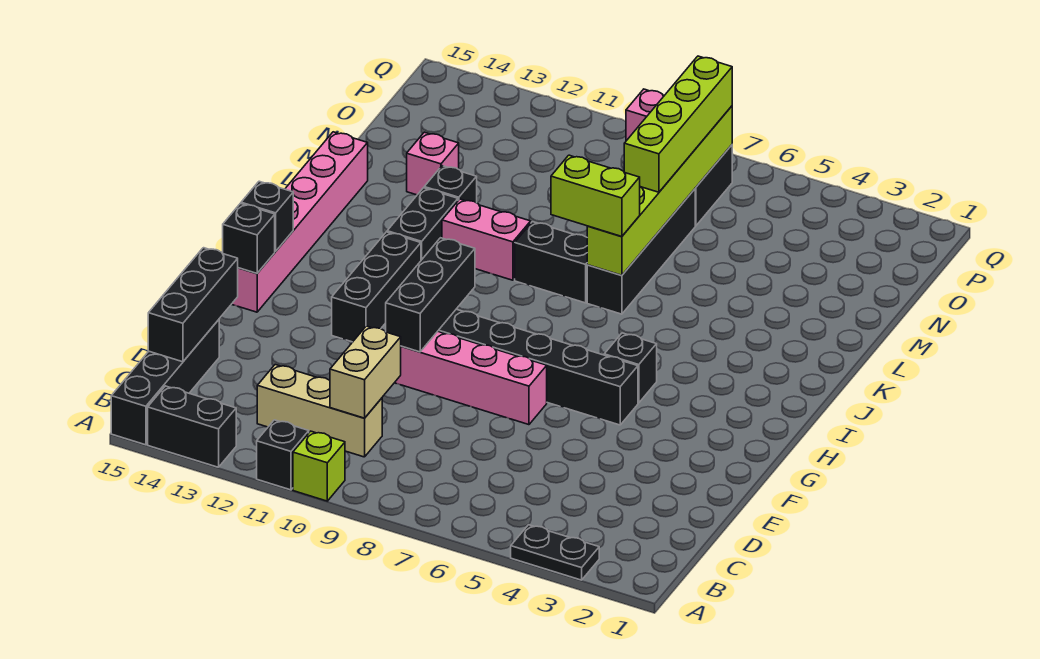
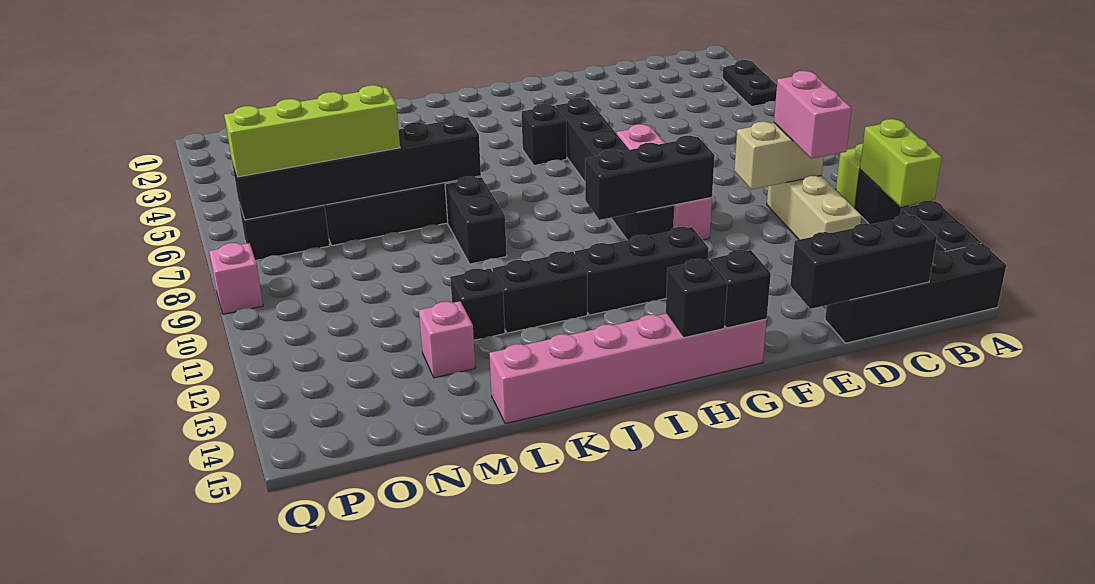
lime 1x6 brick [587,106,732,275] -> black 1x6 brick [232,116,481,220]
lime 1x2 brick [551,155,640,237] -> lime 1x2 brick moved to [860,119,942,207]
pink 1x2 brick [442,199,531,280] -> pink 1x2 brick moved to [774,71,852,159]

